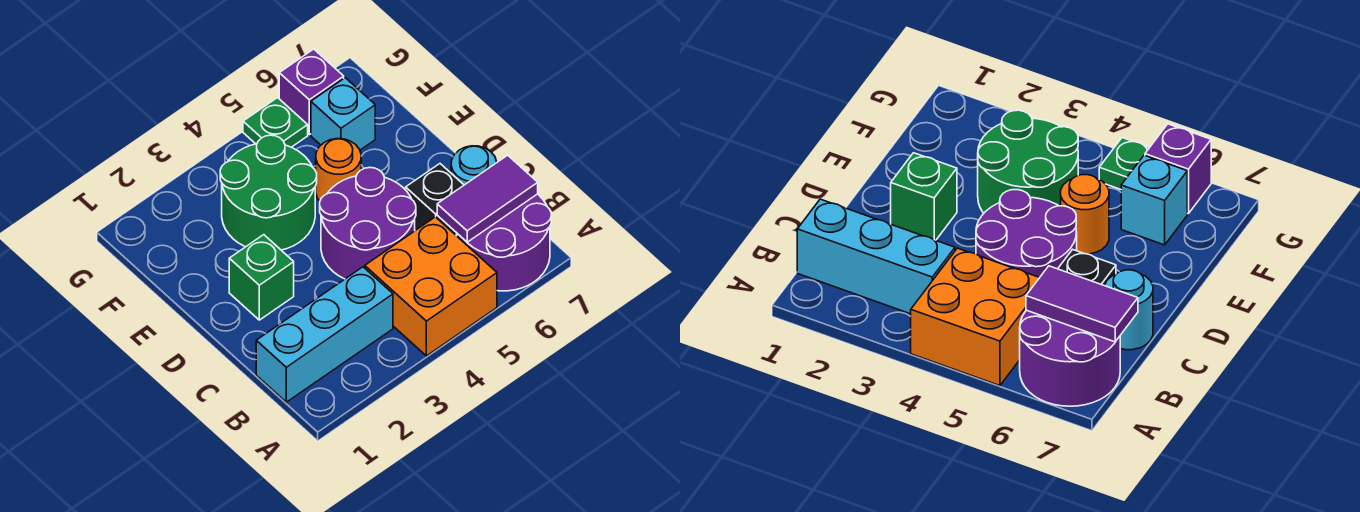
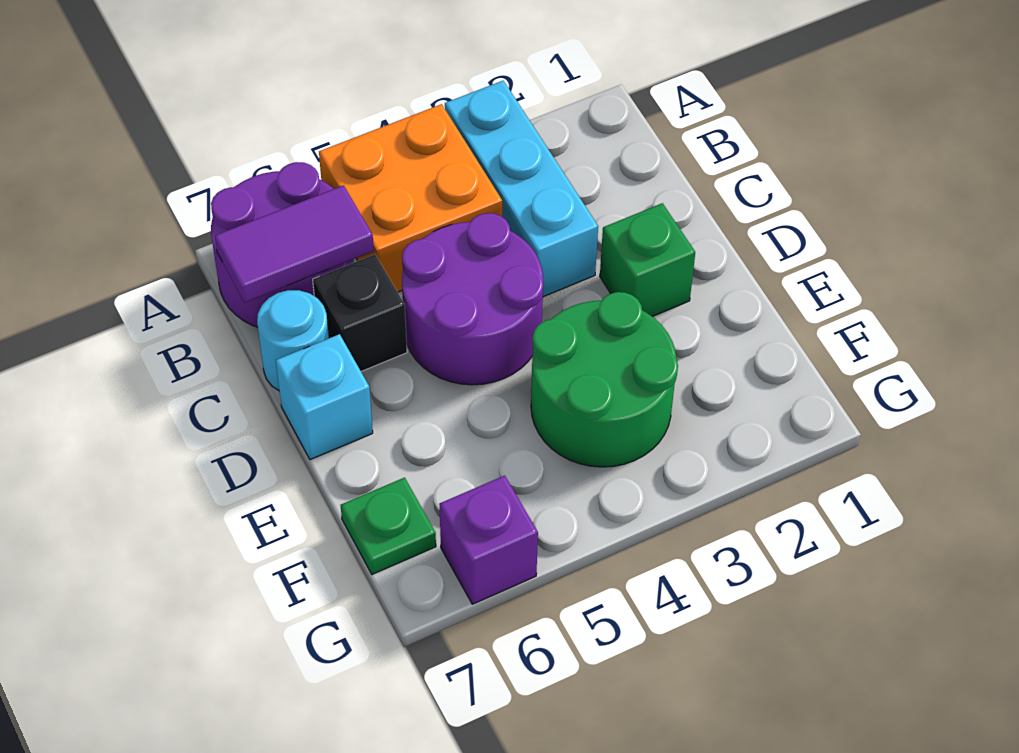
cyan 1x3 brick [256,267,393,402] -> cyan 1x3 brick turned to [445,81,598,297]
orange 1x1 round brick [316,139,361,201] -> none
cyan 1x1 brick [311,78,375,150] -> cyan 1x1 brick moved to [276,334,373,460]
green 1x1 plate [243,98,308,147] -> green 1x1 plate moved to [340,478,436,574]

